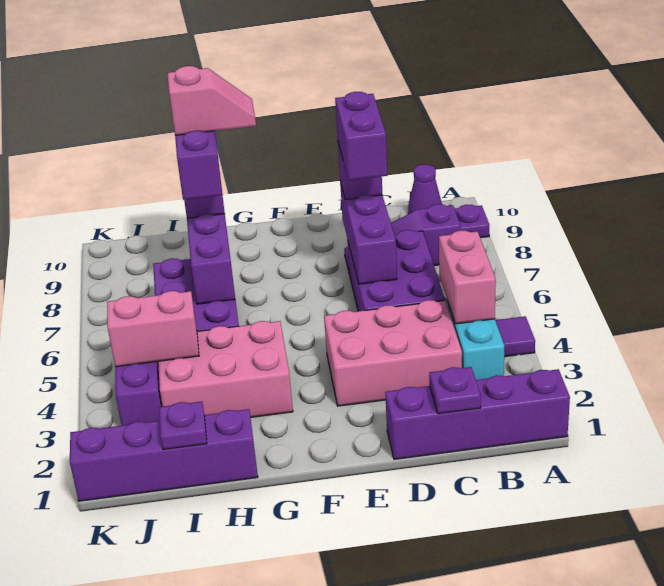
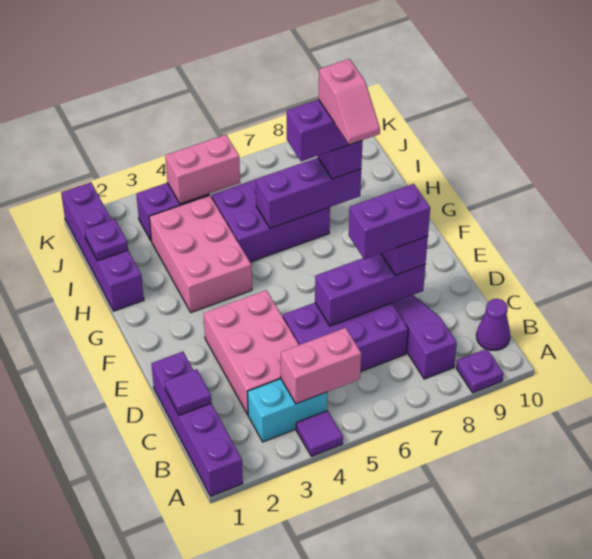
purple 1x1 plate [429,367,481,414] -> purple 1x1 tile [165,369,211,415]
pink 1x2 brick [107,291,199,367] -> pink 1x2 brick turned to [165,135,240,204]

